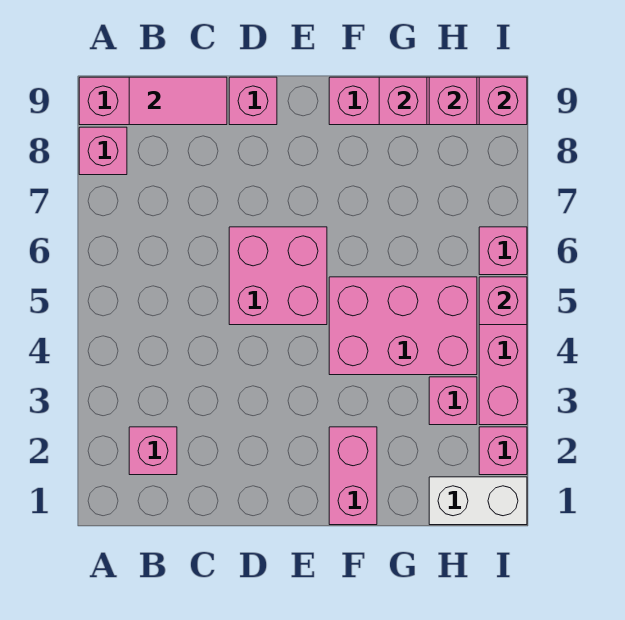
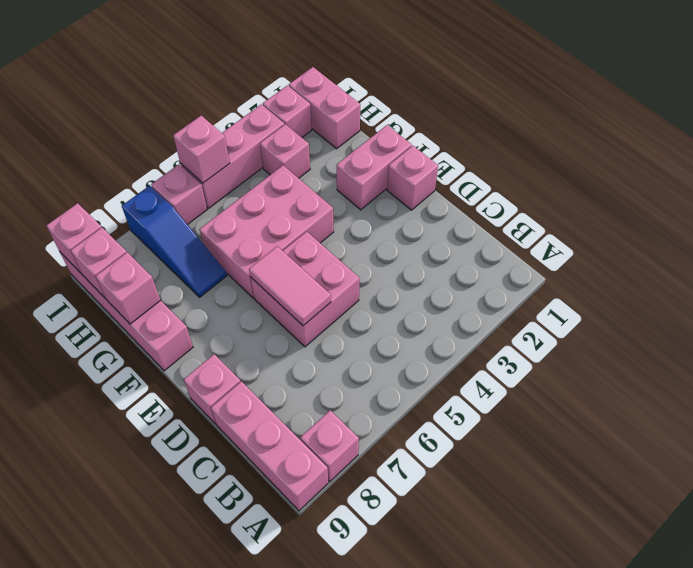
pink 1x1 brick [129,427,177,475] -> pink 1x1 brick moved to [387,146,438,210]
pink 1x2 tile [129,77,227,125] -> pink 1x2 tile moved to [249,246,331,326]
pink 2x3 brick [329,277,477,375] -> pink 2x3 brick turned to [199,165,334,298]
none -> blue 1x3 slope [122,186,227,297]
white 1x2 brick [429,477,527,525] -> pink 1x2 brick [289,67,360,149]

